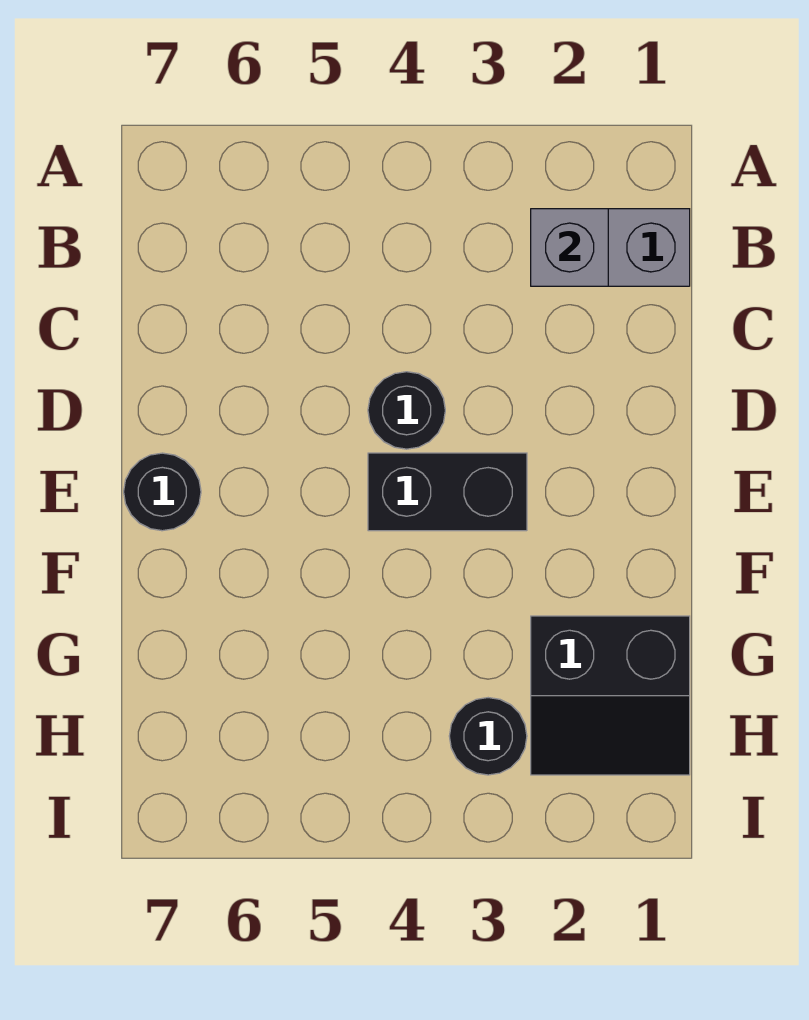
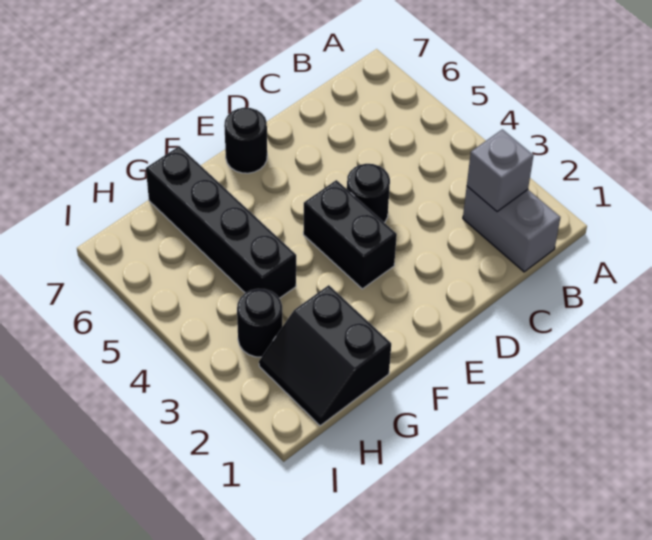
none -> black 1x4 brick [146,146,296,298]

